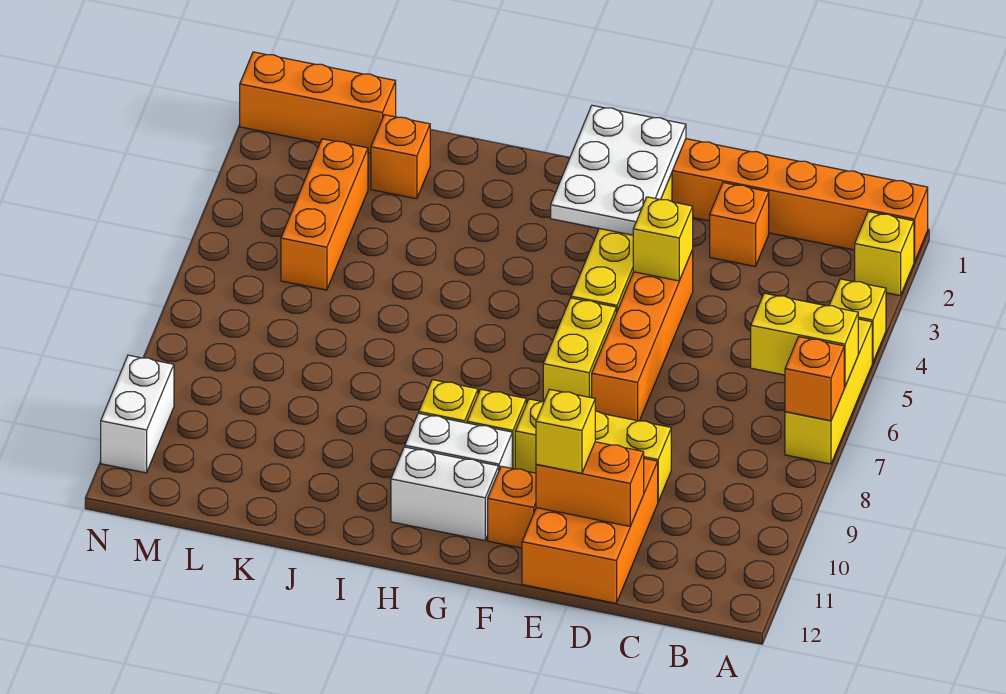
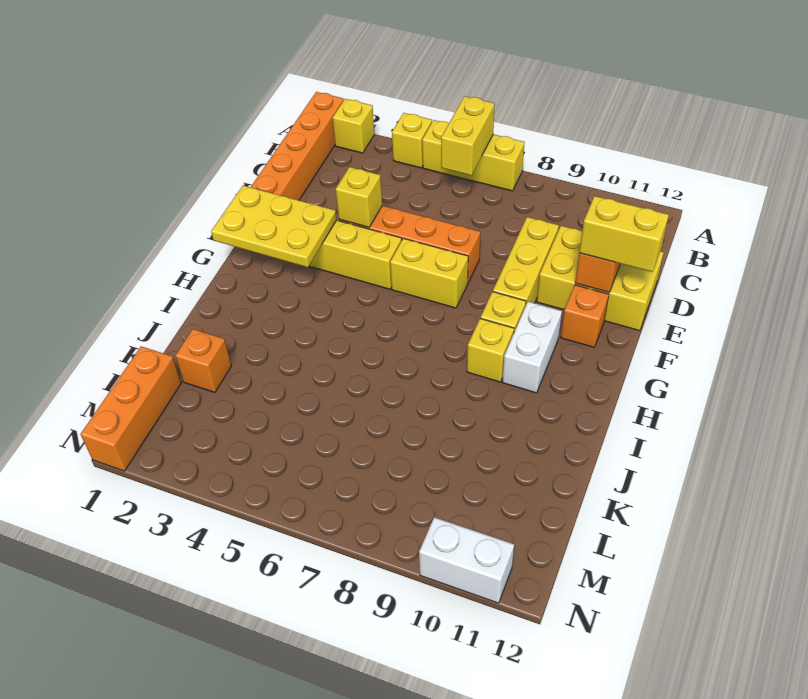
orange 1x1 brick [785,337,844,421] -> none
orange 1x1 brick [710,183,769,266] -> none
orange 2x3 brick [522,459,658,603] -> yellow 2x3 brick [537,226,664,331]
yellow 1x1 brick [536,389,595,473] -> yellow 1x2 brick [579,196,669,272]
white 2x3 plate [551,105,686,235] -> yellow 2x3 plate [211,186,337,267]
white 1x2 brick [391,447,499,541] -> none
orange 1x3 brick [281,139,368,290] -> none

